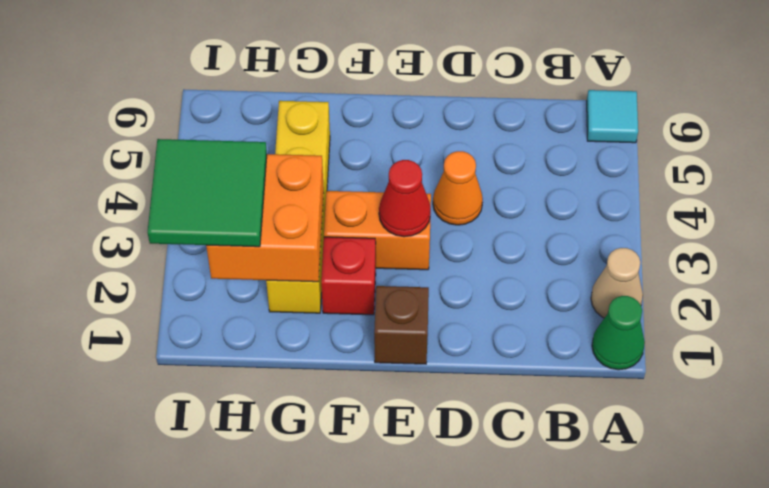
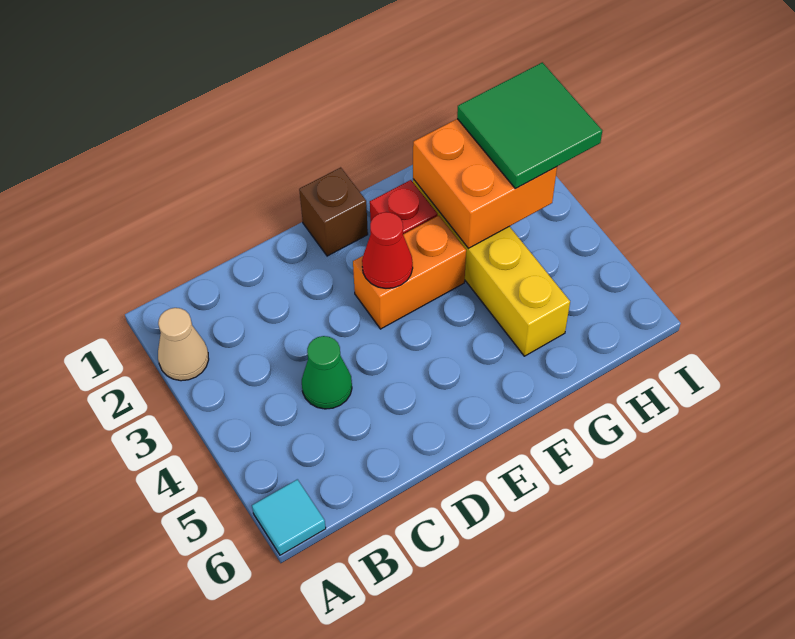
green 1x1 cone [592,296,645,370] -> green 1x1 cone moved to [302,336,352,409]
orange 1x1 cone [433,151,483,225] -> none

